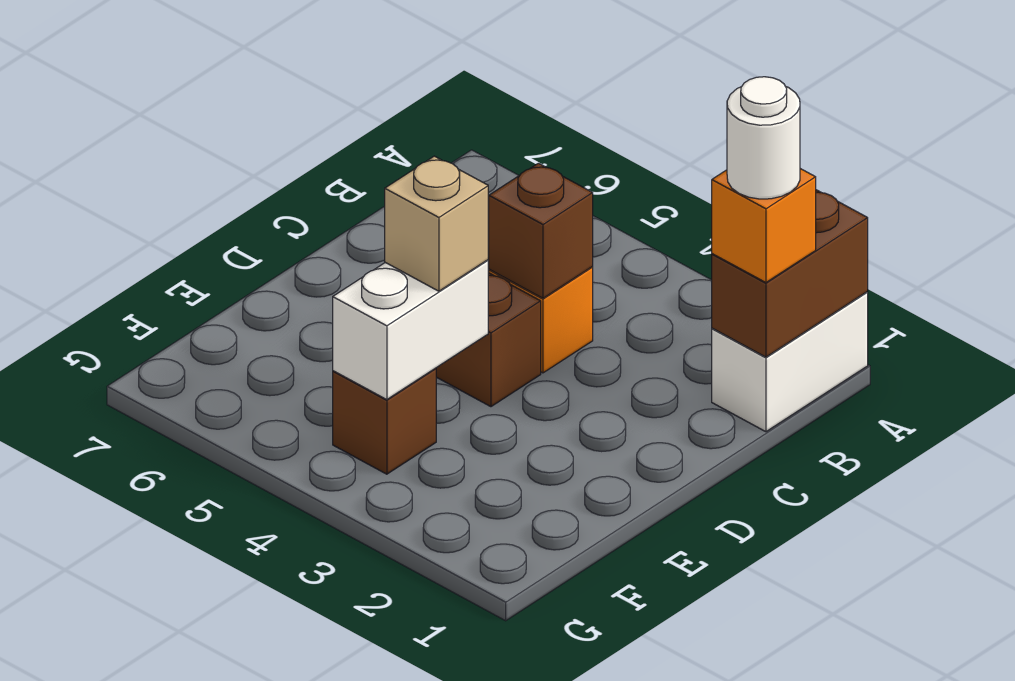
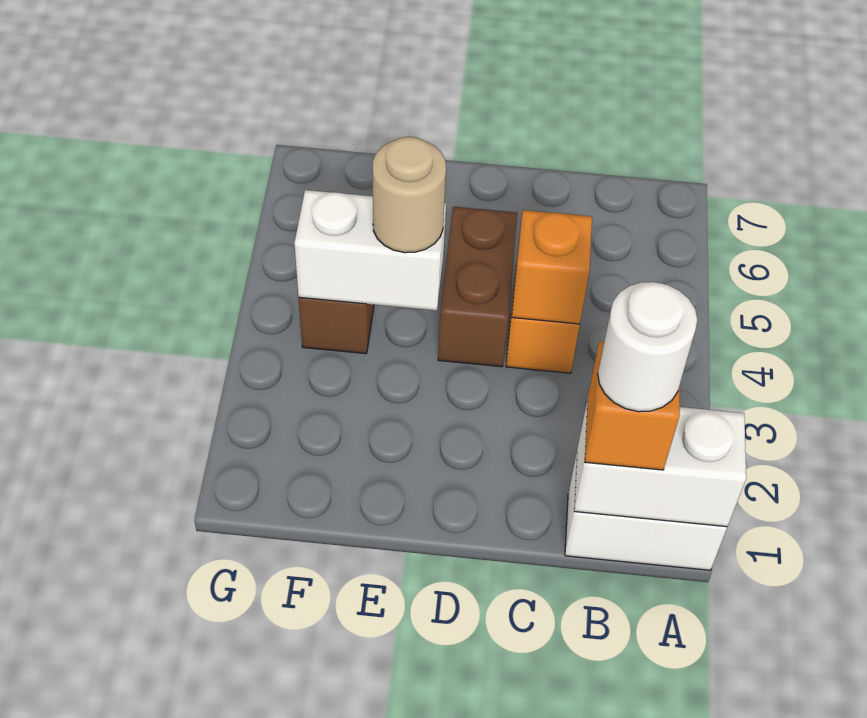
brown 1x2 brick [712,190,868,357] -> white 1x2 brick [574,400,746,527]
brown 1x1 brick [488,163,593,298] -> orange 1x1 brick [512,210,592,324]
tan 1x1 brick [385,156,488,291] -> tan 1x1 round brick [373,137,446,253]

